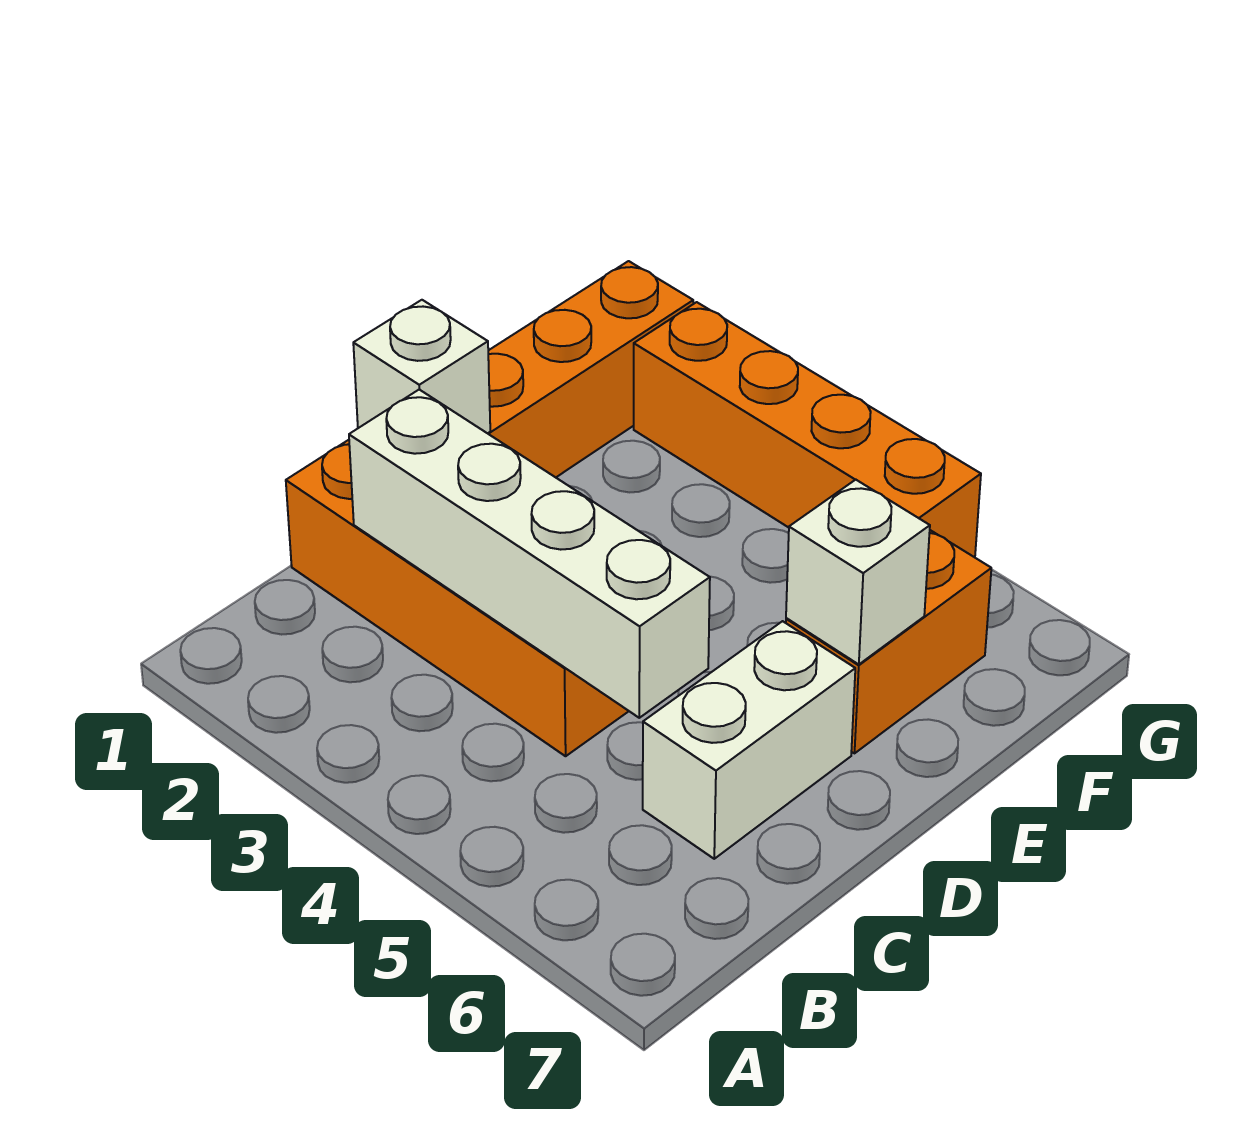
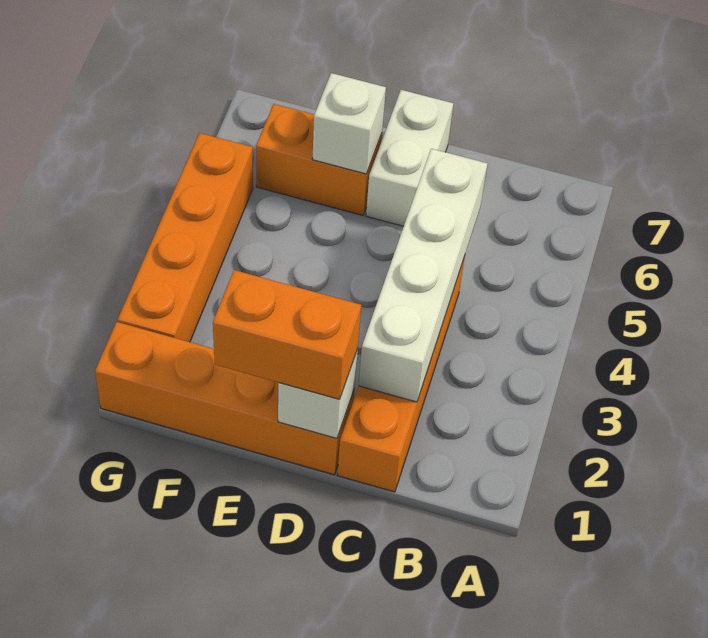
white 1x2 brick [643,621,855,859] -> white 1x2 brick turned to [366,90,453,226]
none -> orange 1x2 brick [213,270,361,399]

